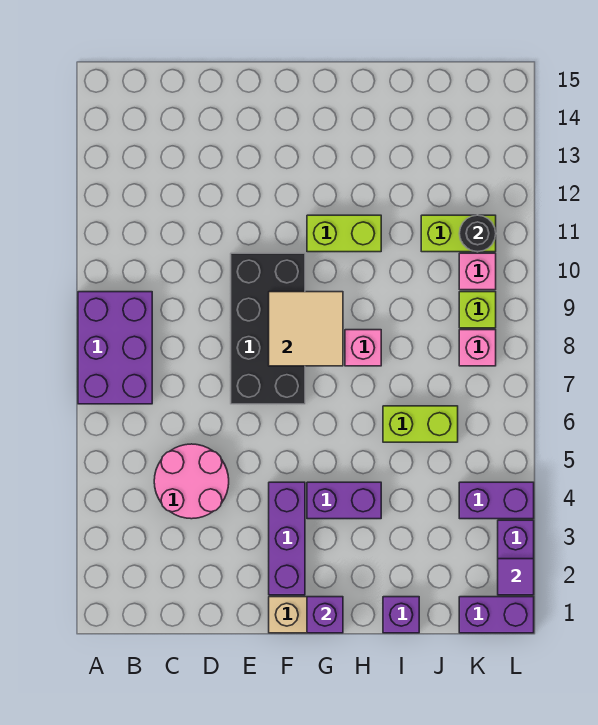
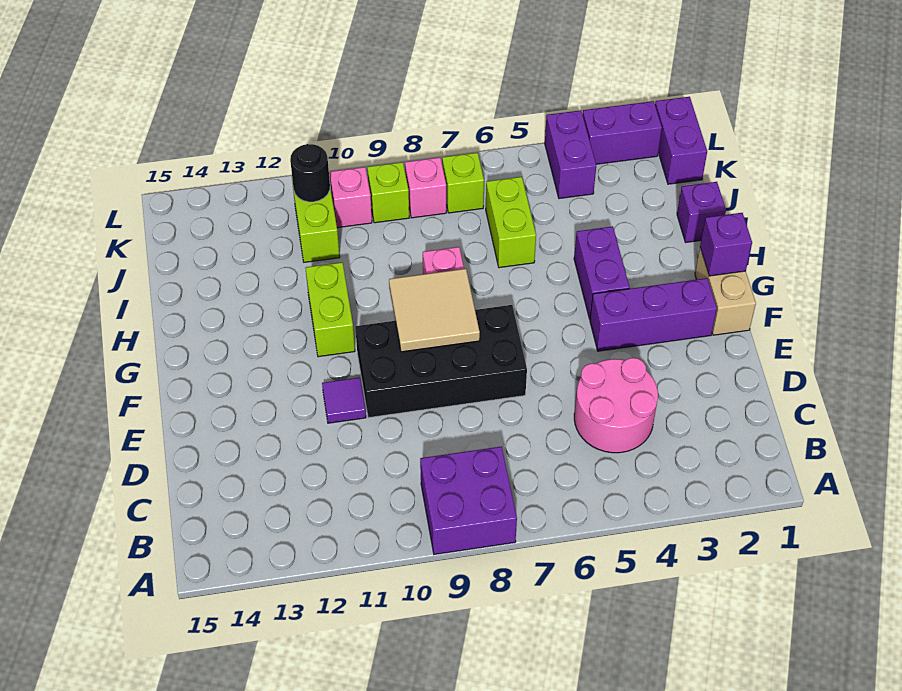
purple 2x3 brick [78,292,152,404] -> purple 2x2 brick [420,447,517,554]
none -> lime 1x1 brick [442,153,484,213]
purple 1x1 tile [498,559,534,595] -> purple 1x1 tile moved to [322,378,366,423]

